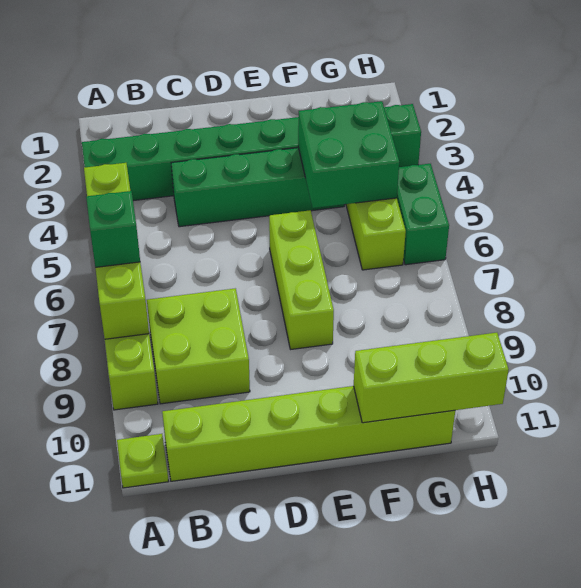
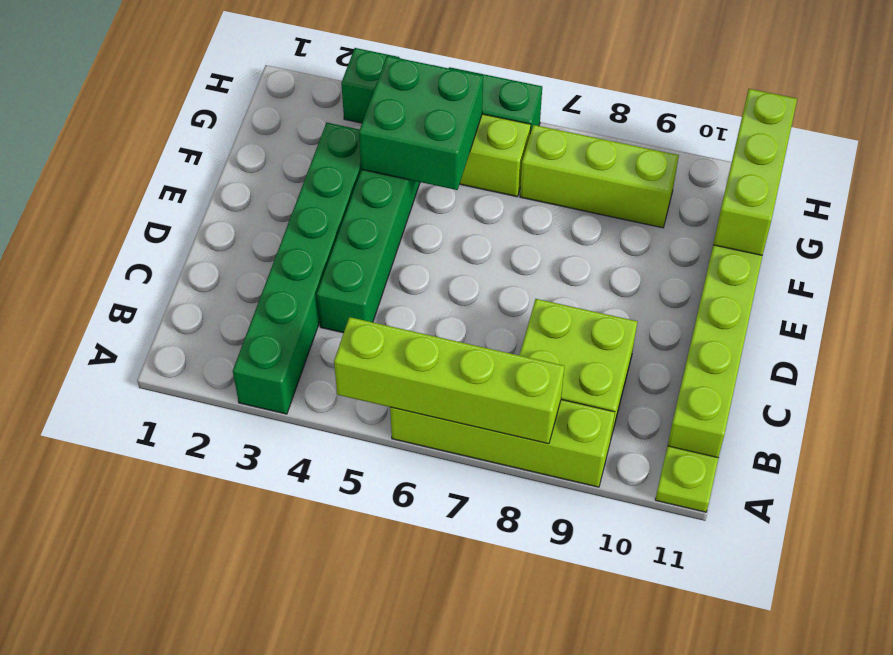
green 1x1 brick [86,191,140,267] -> none
lime 1x3 brick [269,210,334,349] -> lime 1x3 brick moved to [520,125,679,228]

